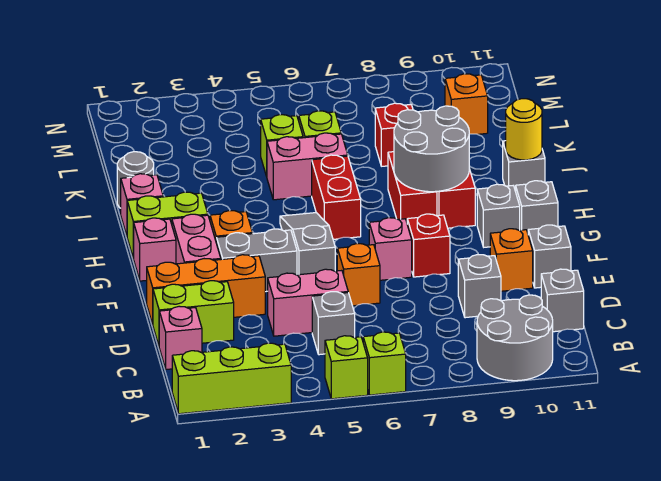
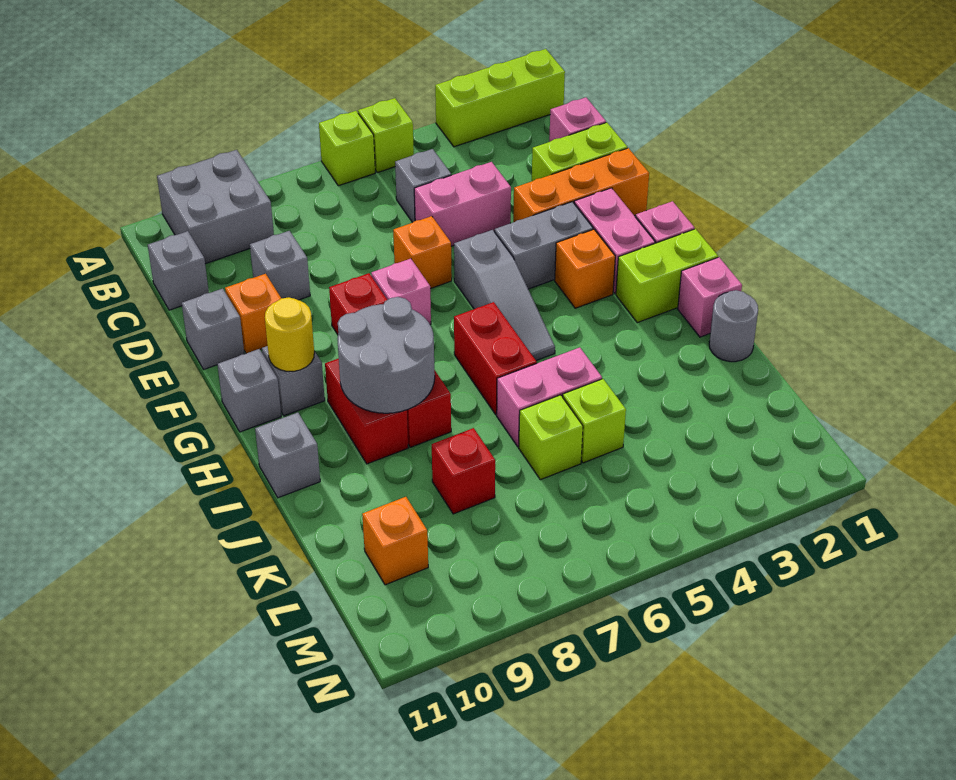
grey 2x2 round brick [477,295,553,381] -> grey 2x2 brick [157,150,274,264]
yellow 1x1 round brick [506,99,542,160] -> yellow 1x1 round brick moved to [265,297,314,371]

